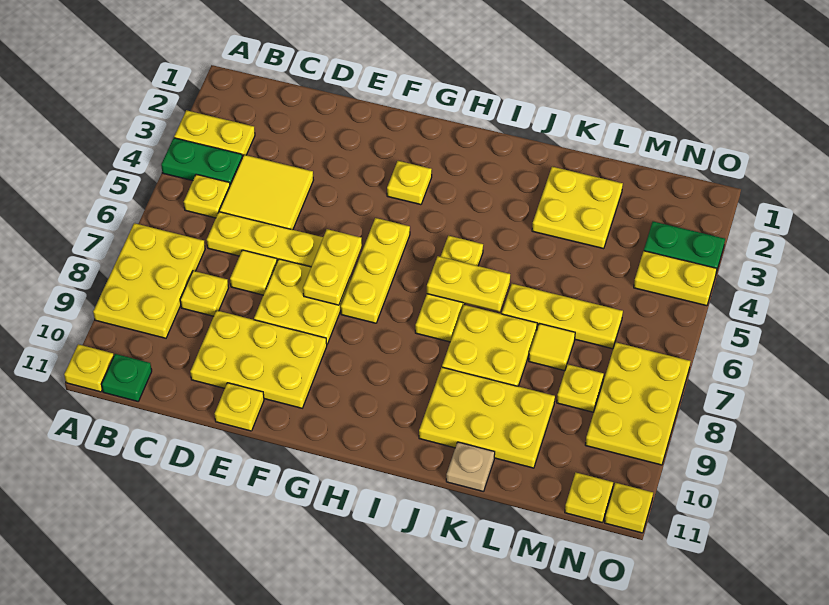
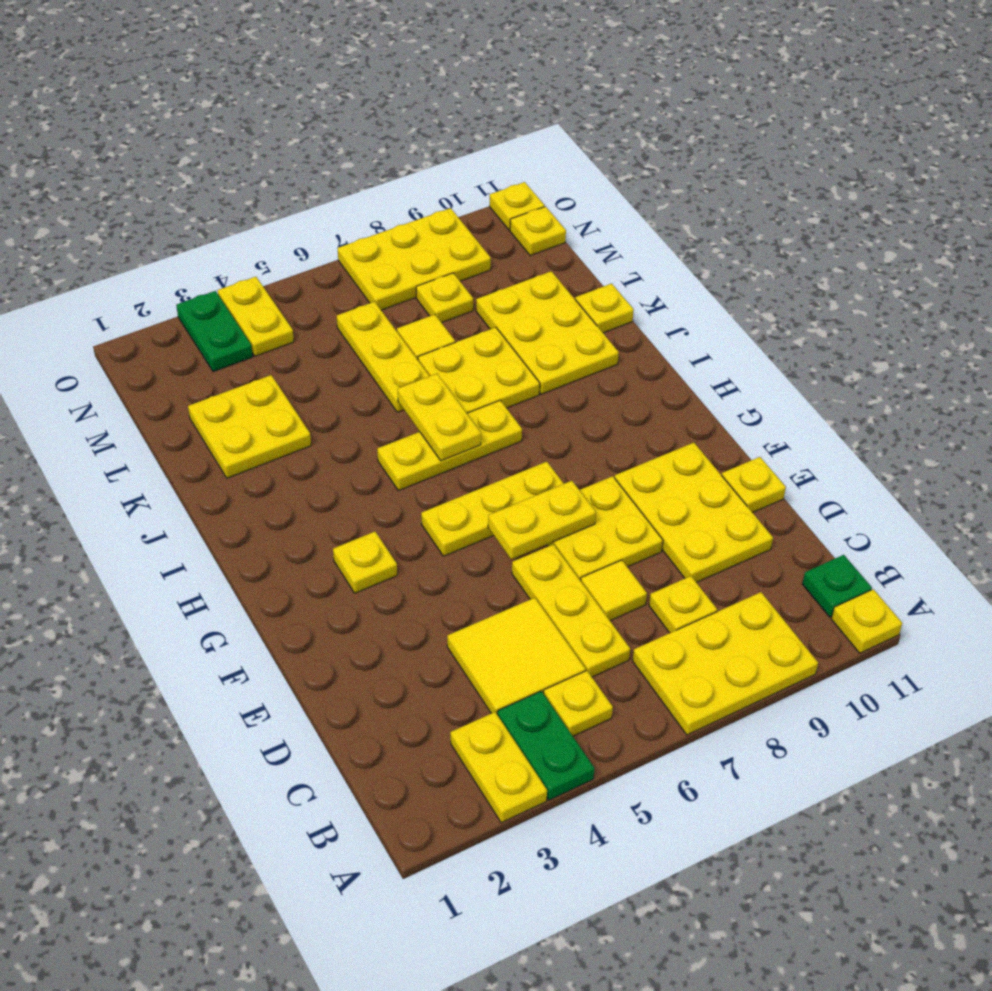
tan 1x1 plate [446,442,495,492] -> yellow 1x1 plate [575,284,634,333]

